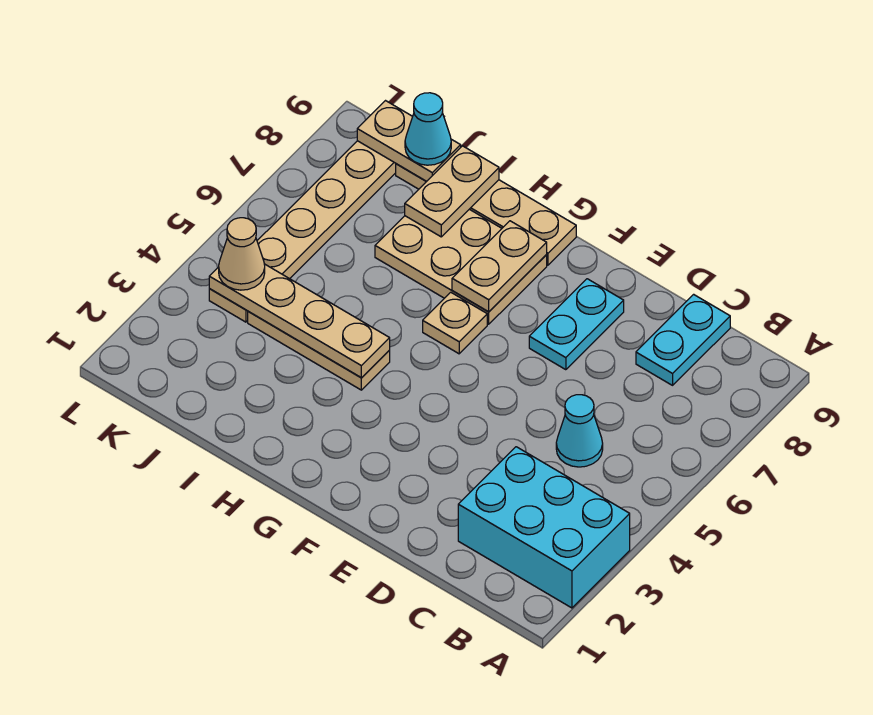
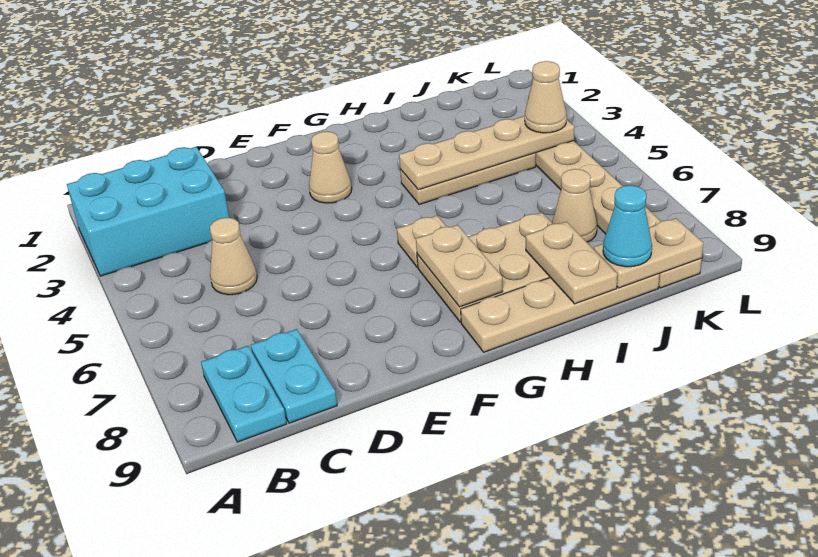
cyan 1x1 cone [556,395,603,467] -> tan 1x1 cone [210,218,257,295]
cyan 1x2 plate [529,279,624,370] -> cyan 1x2 plate moved to [201,346,287,442]
none -> tan 1x1 cone [309,131,352,203]
none -> tan 1x1 cone [552,169,597,242]

